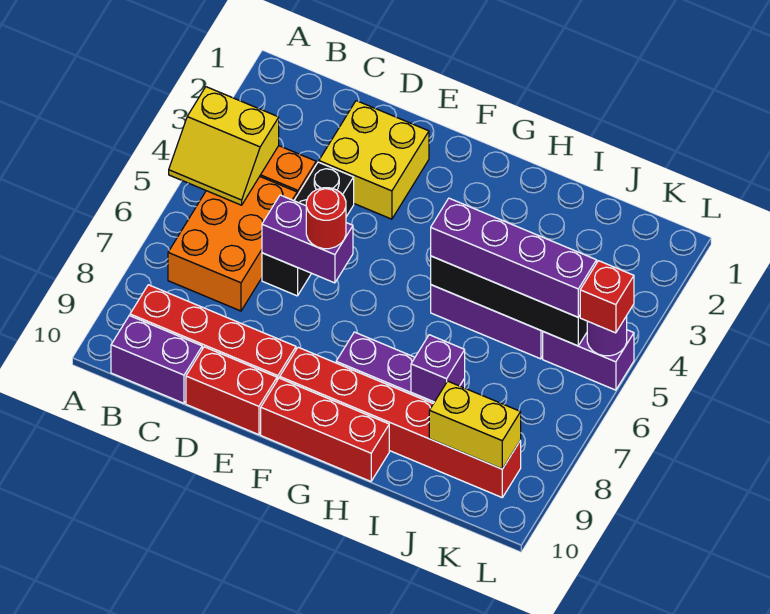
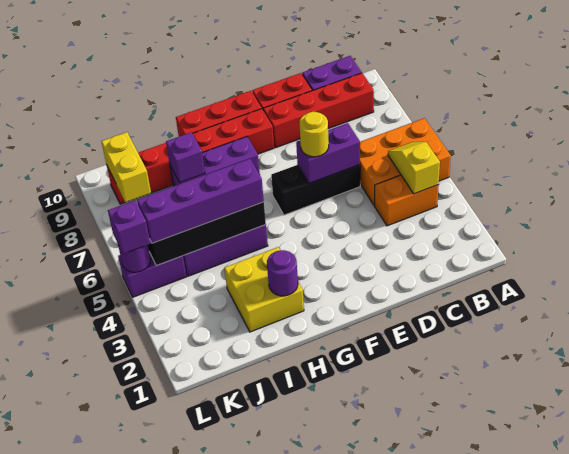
yellow 2x2 slope [169,87,279,205] -> yellow 1x2 slope [388,142,440,194]
orange 2x3 brick [168,177,297,311] -> orange 2x3 brick turned to [360,118,451,206]
yellow 2x2 brick [319,101,429,219] -> yellow 2x2 brick moved to [224,247,304,332]
black 1x3 brick [262,162,354,296] -> black 1x3 brick turned to [271,165,360,215]
red 1x1 round brick [306,188,346,249] -> yellow 1x1 round brick [299,112,329,157]
none -> purple 1x1 round brick [267,250,298,296]
yellow 1x2 brick [429,381,521,469] -> yellow 1x2 brick turned to [101,132,151,202]
red 1x1 brick [580,261,634,333] -> purple 1x1 brick [108,200,150,254]

